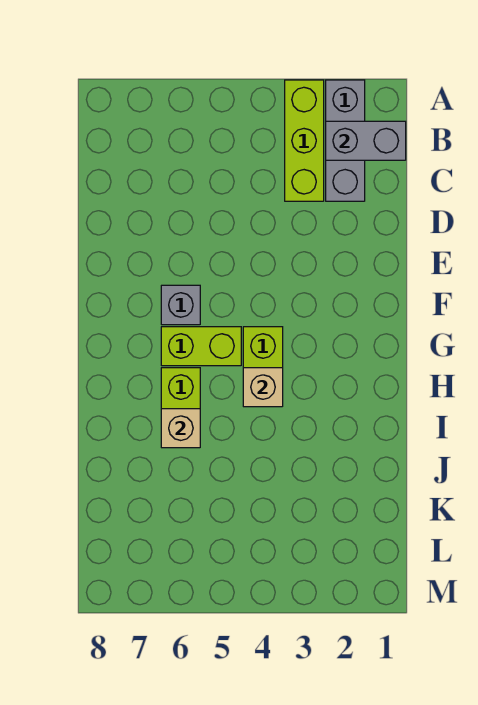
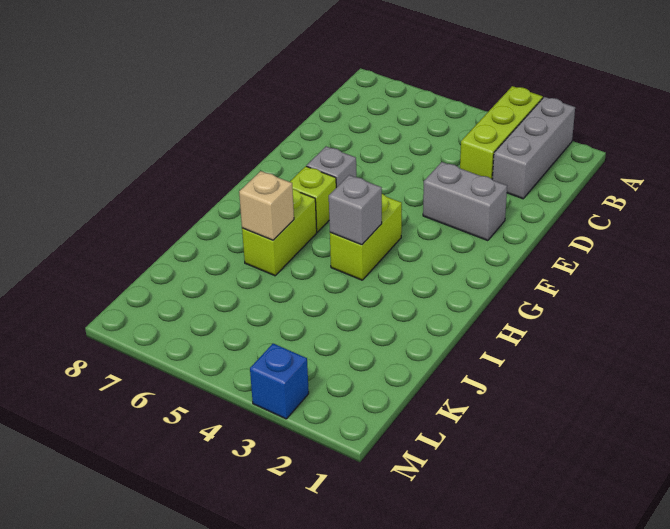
grey 1x2 brick [326,121,406,160] -> grey 1x2 brick moved to [423,162,507,241]
lime 1x2 brick [161,327,241,366] -> lime 1x1 brick [290,166,336,232]
tan 1x1 brick [243,368,283,407] -> grey 1x1 brick [329,175,382,245]
none -> blue 1x1 brick [250,344,309,419]

